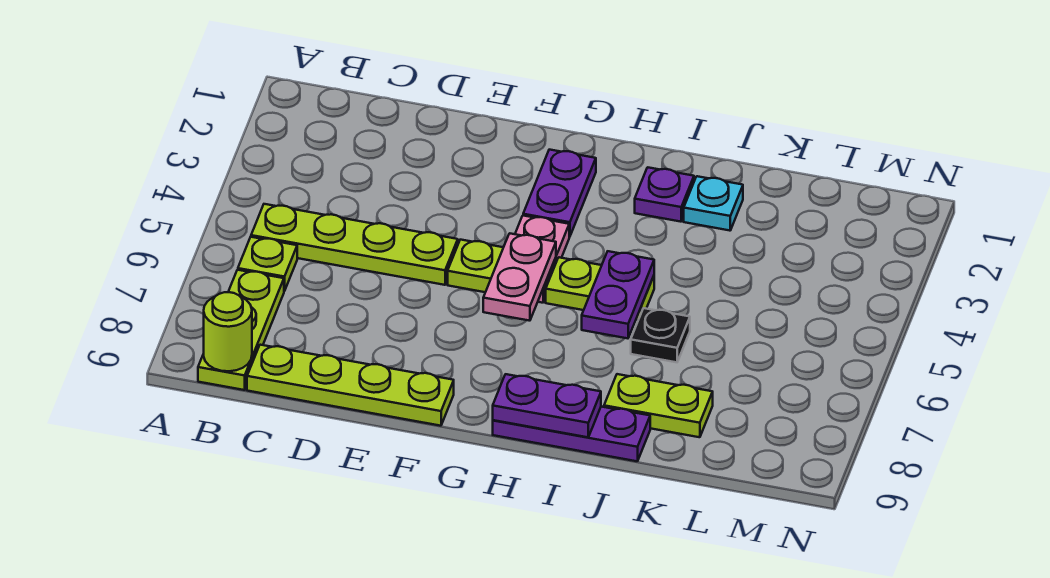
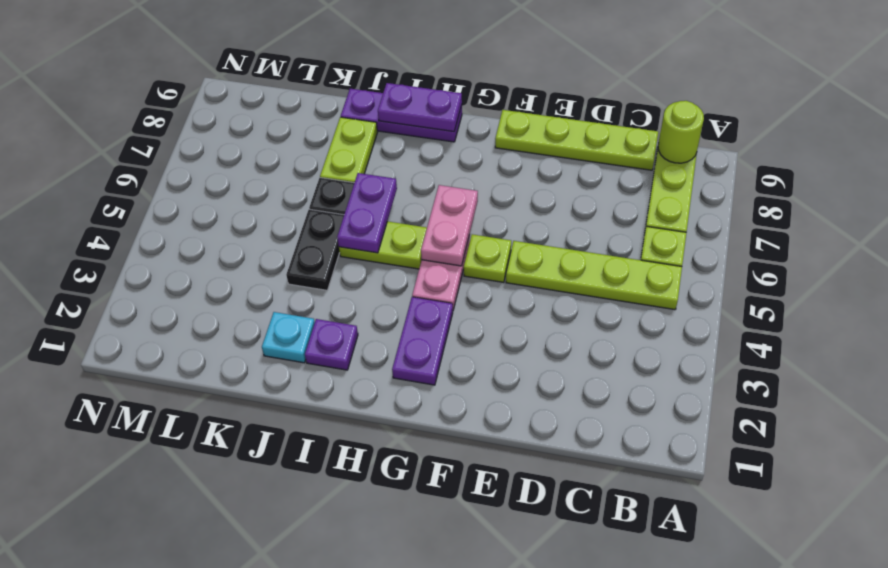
none -> black 1x2 plate [286,209,344,290]
lime 1x2 plate [604,374,713,437] -> lime 1x2 plate turned to [320,117,378,183]

